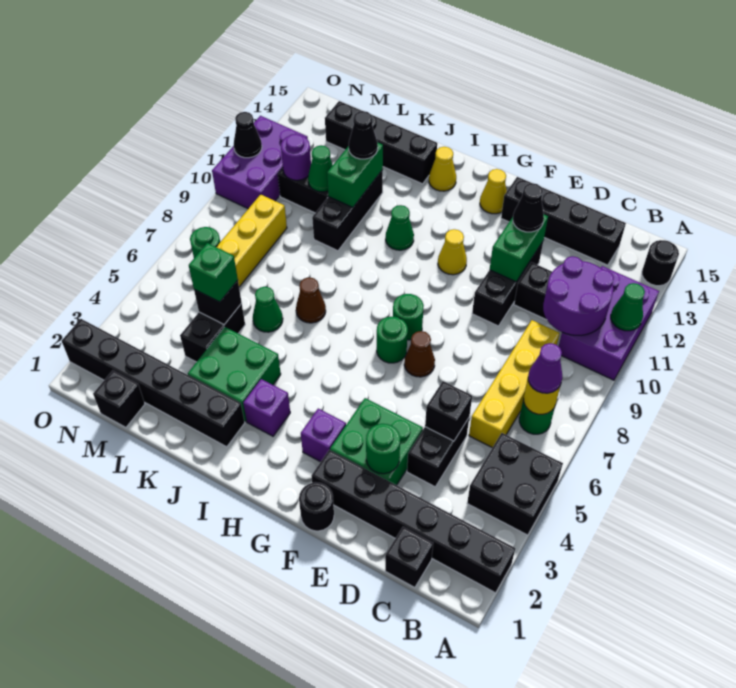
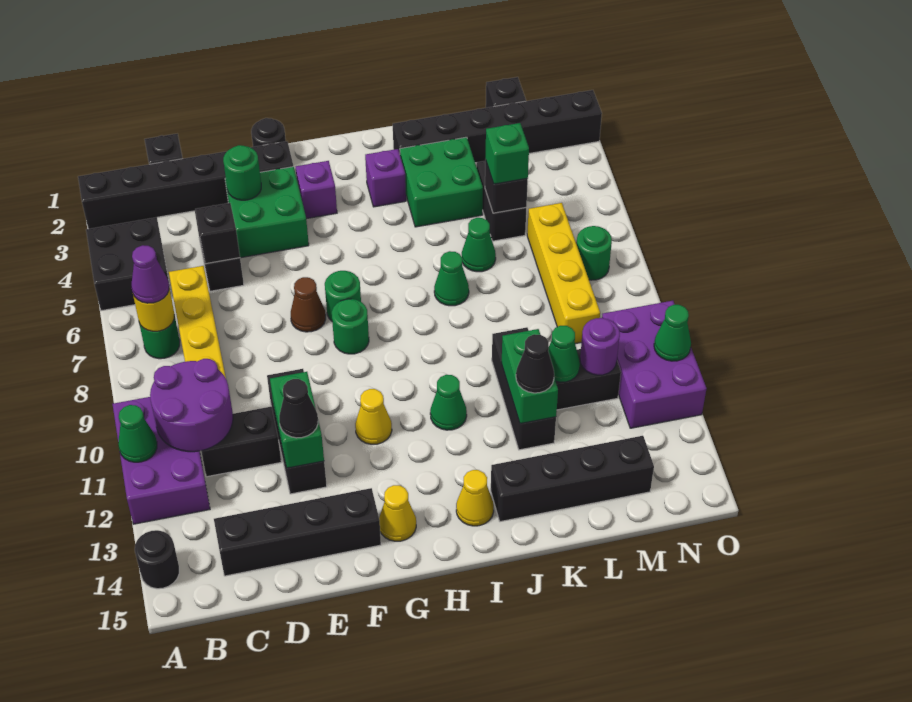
brown 1x1 cone [296,277,326,323] -> green 1x1 cone [434,251,469,306]
black 1x1 cone [234,112,262,158] -> green 1x1 cone [654,305,691,361]

